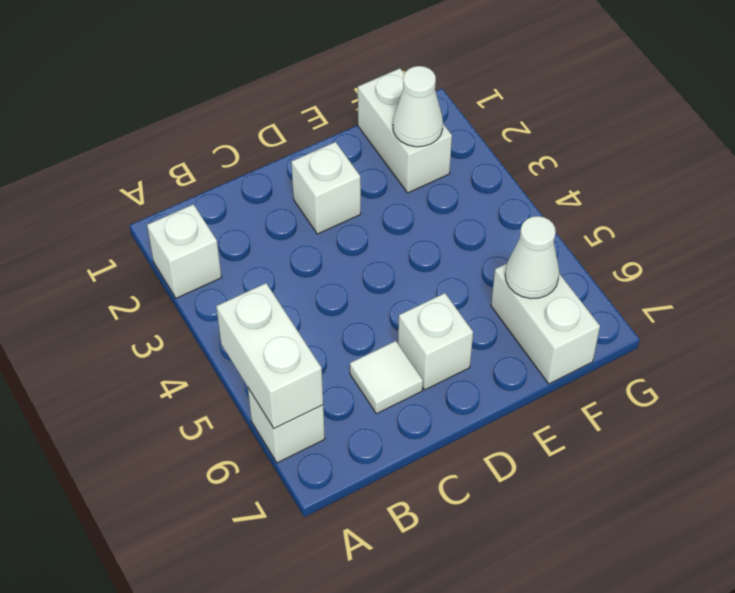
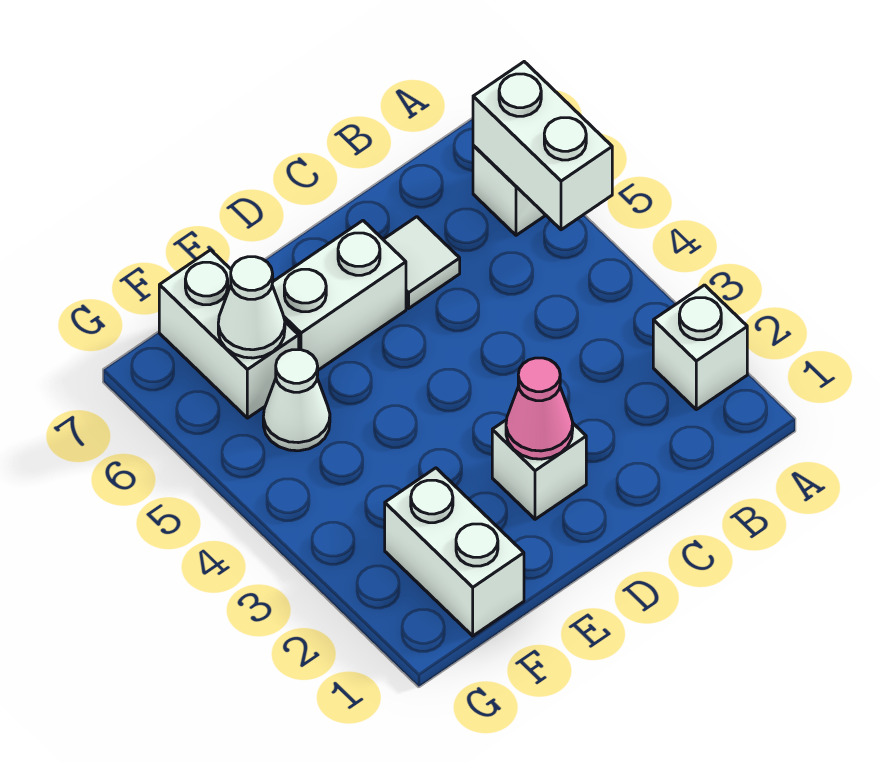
none -> pink 1x1 cone [506,358,573,459]
white 1x1 brick [398,293,473,390] -> white 1x2 brick [272,221,406,370]
white 1x1 cone [393,66,443,147] -> white 1x1 cone moved to [263,350,330,451]

